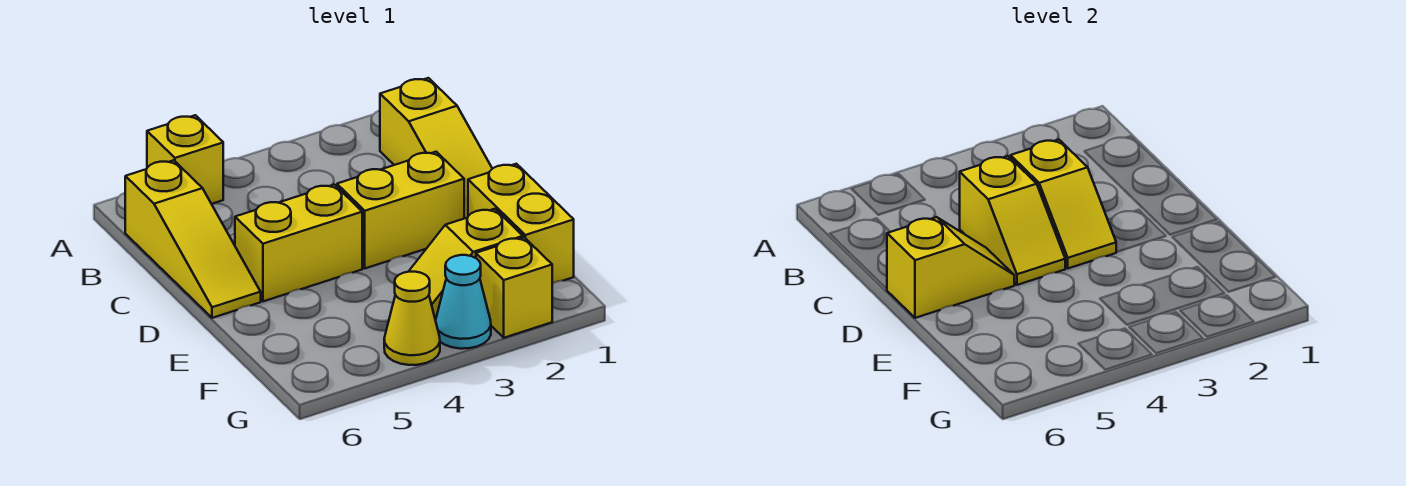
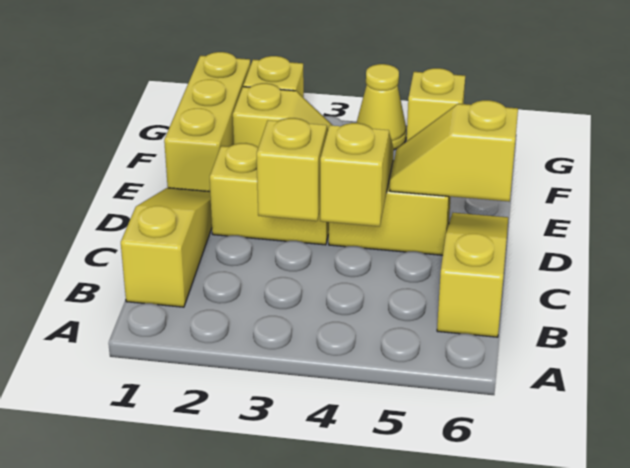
yellow 1x1 brick [147,115,223,204] -> yellow 1x1 brick moved to [407,68,465,141]
yellow 1x2 brick [468,164,574,283] -> yellow 1x3 brick [164,52,251,192]
cyan 1x1 cone [436,255,491,349] -> none

